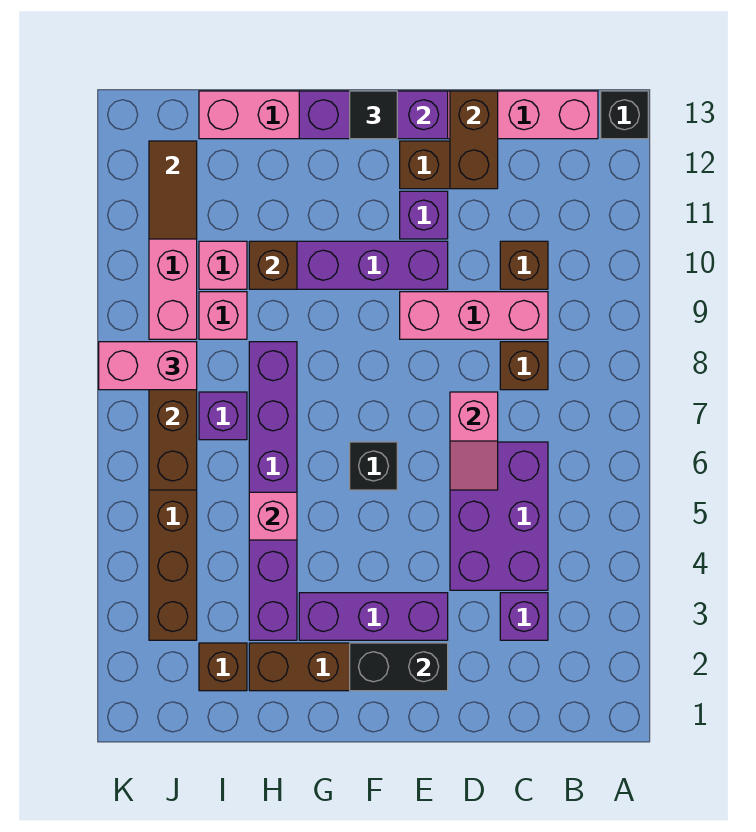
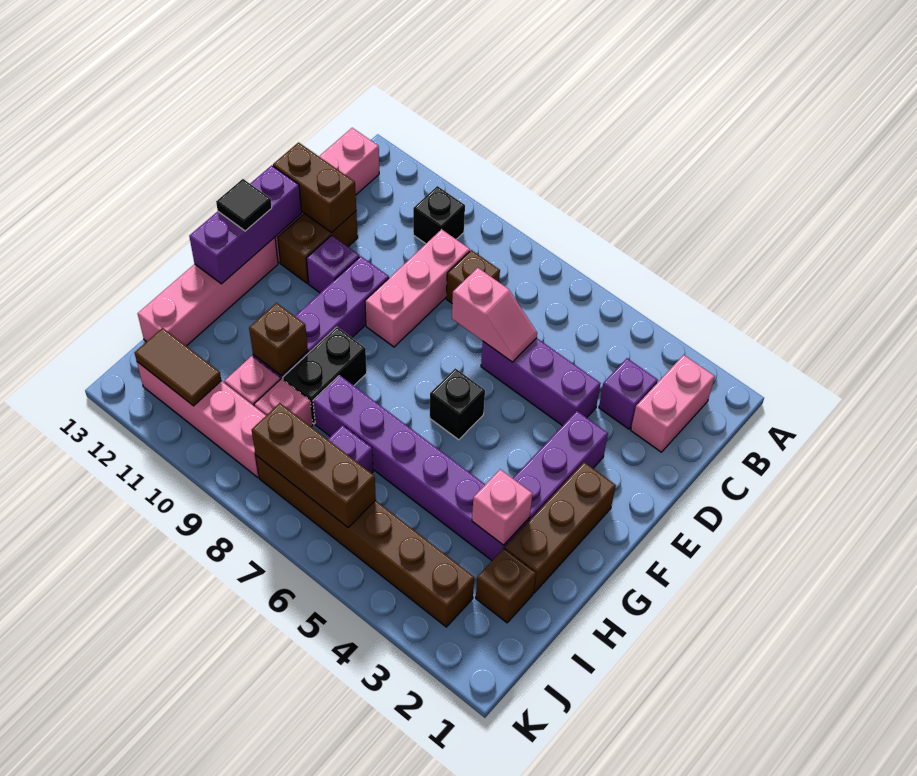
black 1x1 brick [601,91,648,139] -> black 1x1 brick moved to [413,186,465,244]
purple 2x3 brick [450,442,548,590] -> purple 1x3 brick [481,338,601,426]
brown 1x1 brick [500,241,548,289] -> none
black 1x2 brick [350,643,448,691] -> black 1x2 brick moved to [283,327,367,424]
pink 1x1 brick [249,492,297,540] -> pink 1x1 brick moved to [472,469,532,545]
pink 1x2 brick [99,342,197,390] -> pink 1x2 brick moved to [631,355,715,452]

